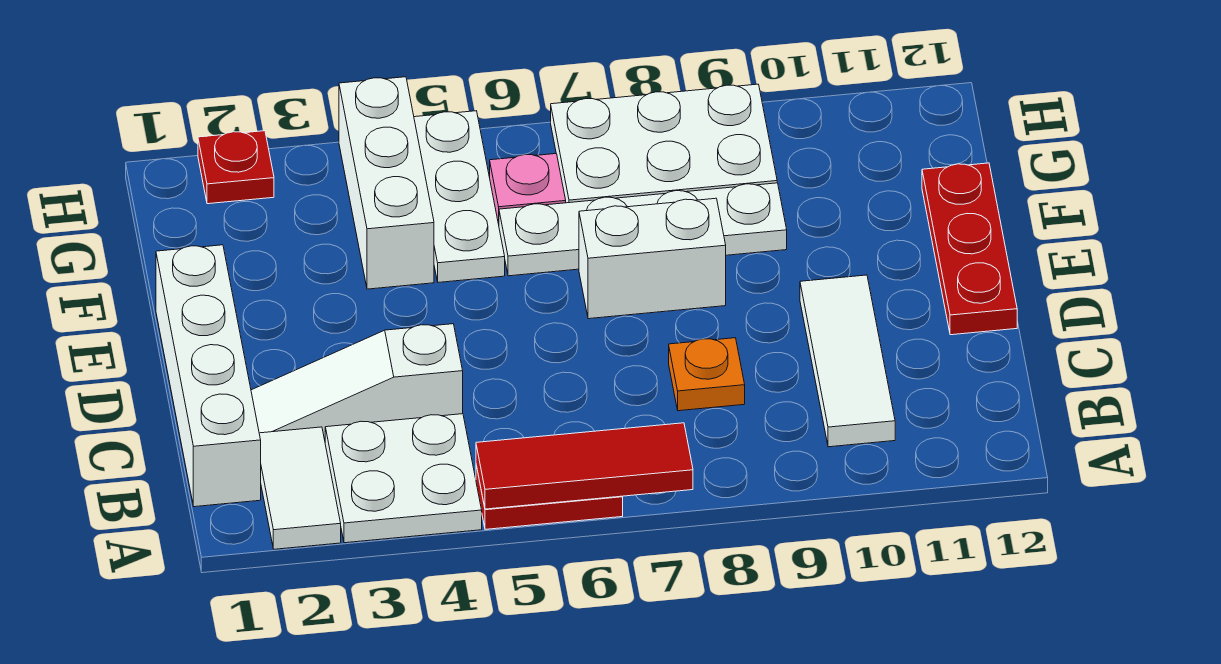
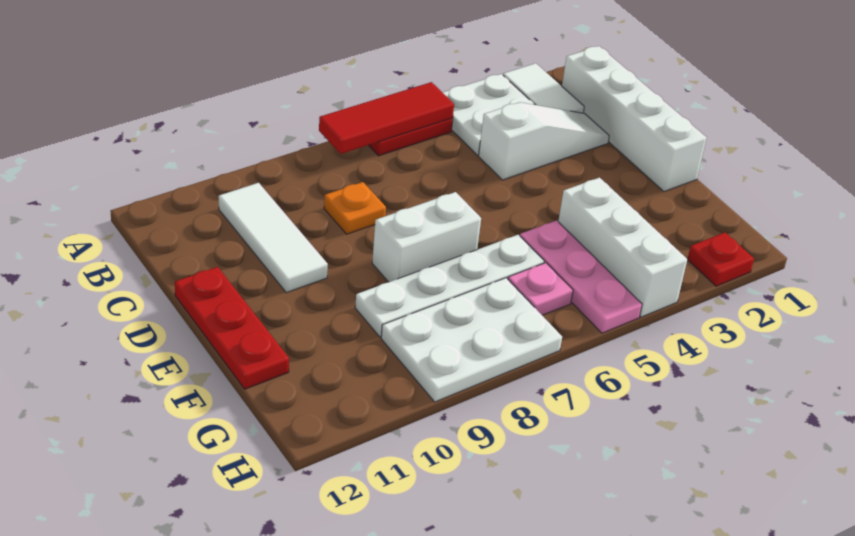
white 1x3 plate [414,111,505,282] -> pink 1x3 plate [520,220,642,333]

